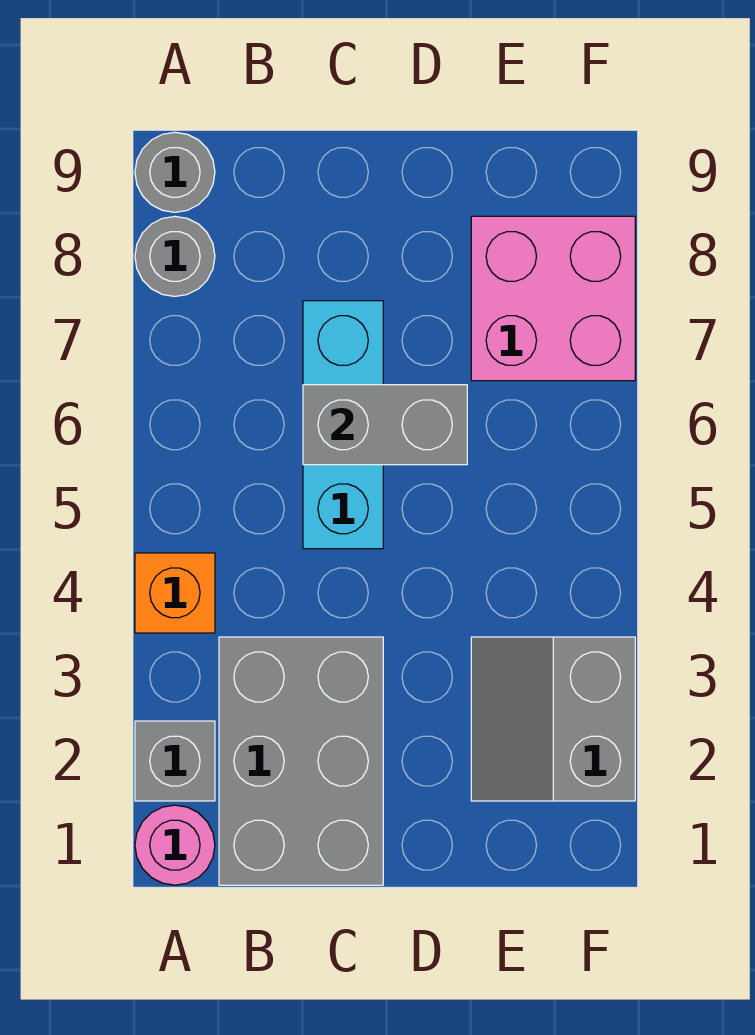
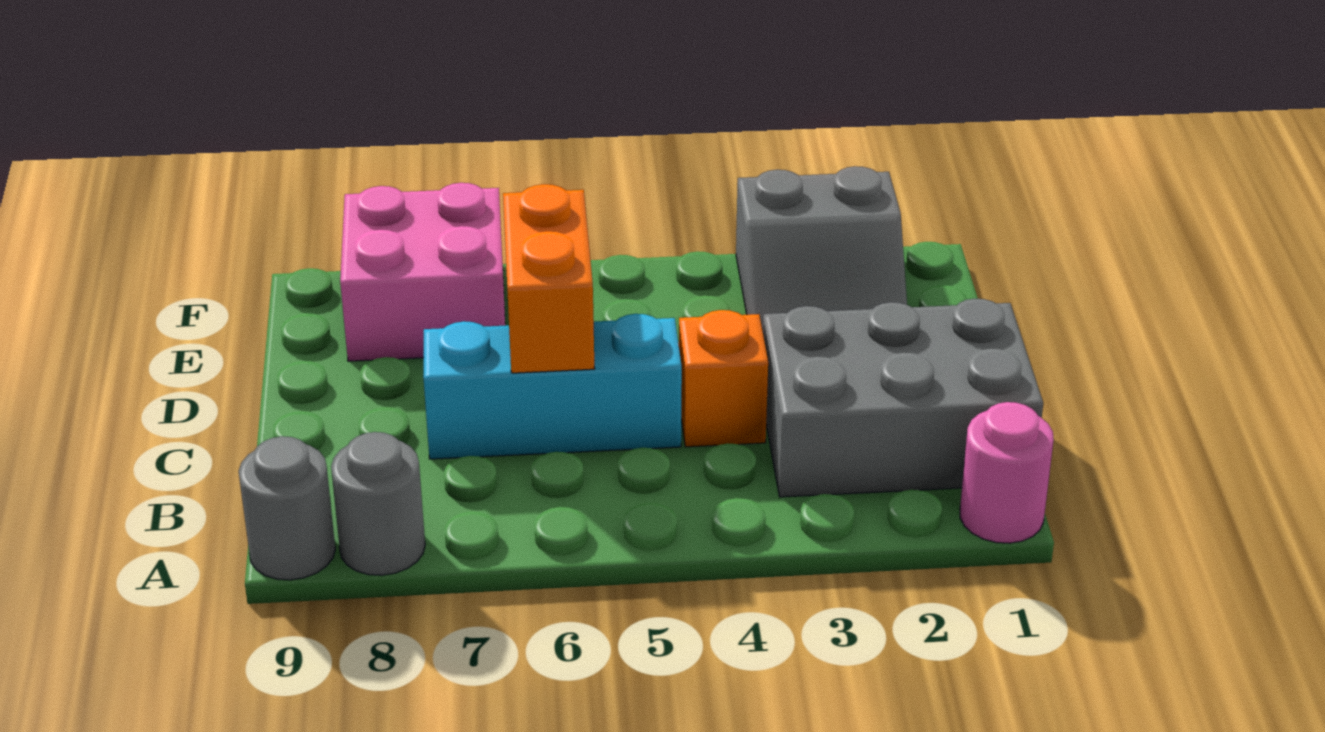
grey 1x1 brick [135,721,215,801] -> none
orange 1x1 brick [135,553,215,633] -> orange 1x1 brick moved to [679,310,768,447]
grey 1x2 brick [303,385,467,465] -> orange 1x2 brick [503,184,595,373]

